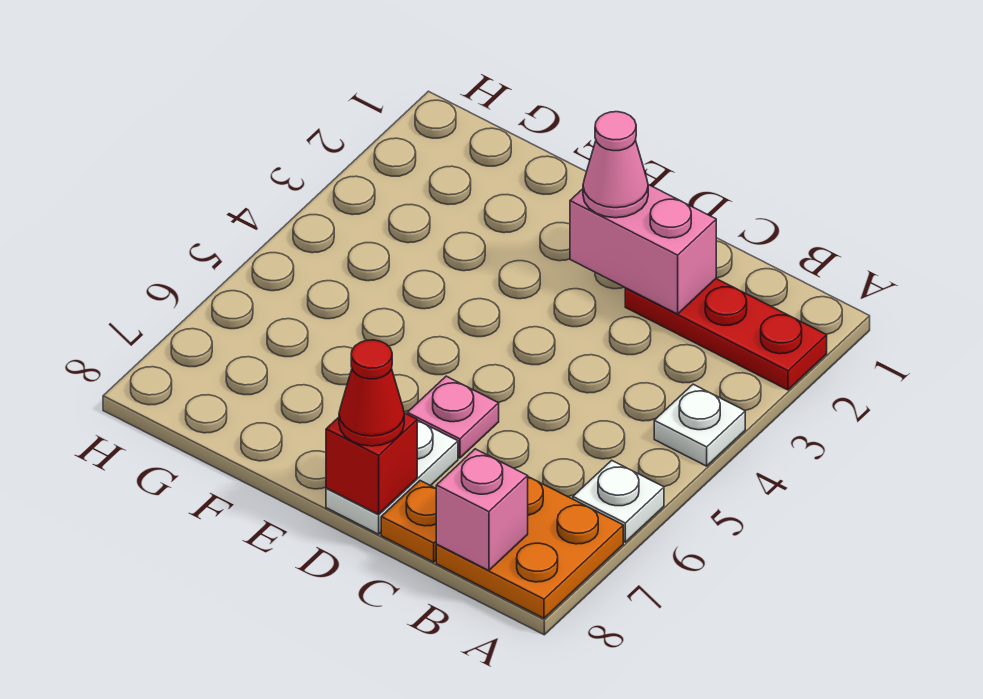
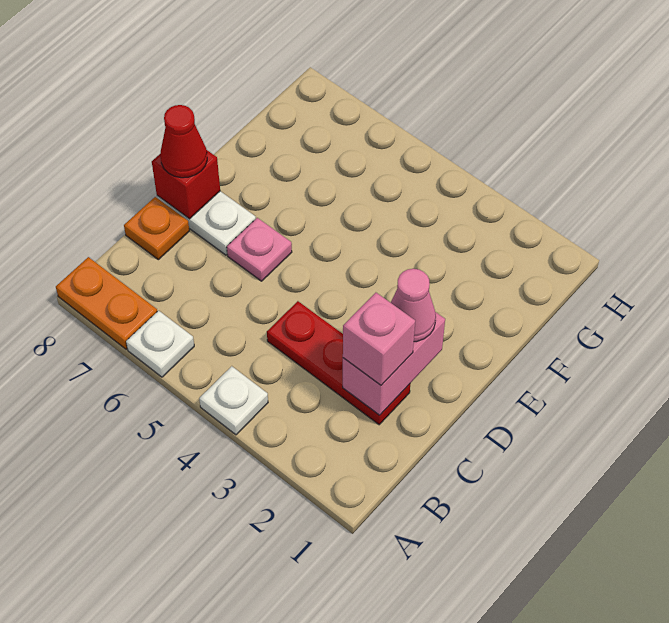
red 1x3 plate [625,278,827,390] -> red 1x3 plate turned to [267,301,410,425]
orange 2x2 plate [436,477,623,618] -> orange 1x2 plate [56,257,157,349]
pink 1x1 brick [436,449,528,570] -> pink 1x1 brick moved to [343,293,415,385]

